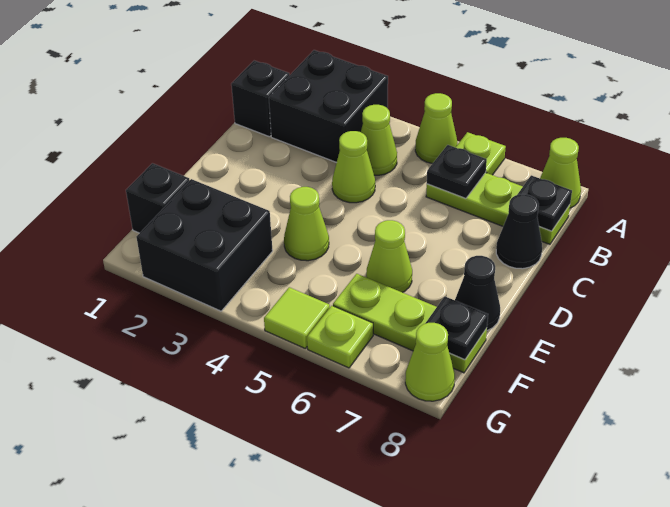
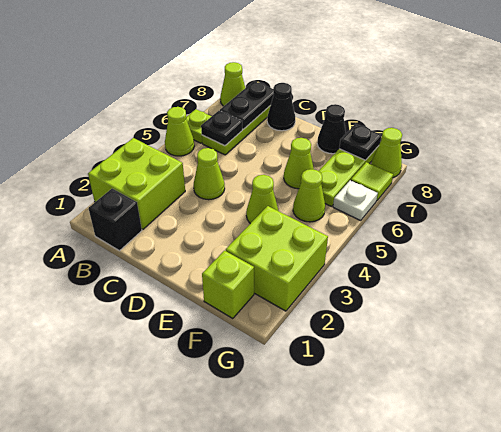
black 2x2 brick [269,50,388,163] -> lime 2x2 brick [88,138,185,229]
lime 1x1 cone [361,105,397,175] -> lime 1x1 cone moved to [293,169,325,222]
black 1x1 plate [517,175,572,231] -> black 1x2 plate [220,81,274,129]
black 1x1 brick [126,163,190,233] -> lime 1x1 brick [202,251,254,319]
black 2x2 brick [136,179,273,311] -> lime 2x2 brick [226,206,328,311]
lime 1x1 tile [264,287,330,348] -> lime 1x1 tile moved to [351,162,393,201]
lime 1x1 plate [307,306,373,368] -> white 1x1 plate [333,180,378,221]

